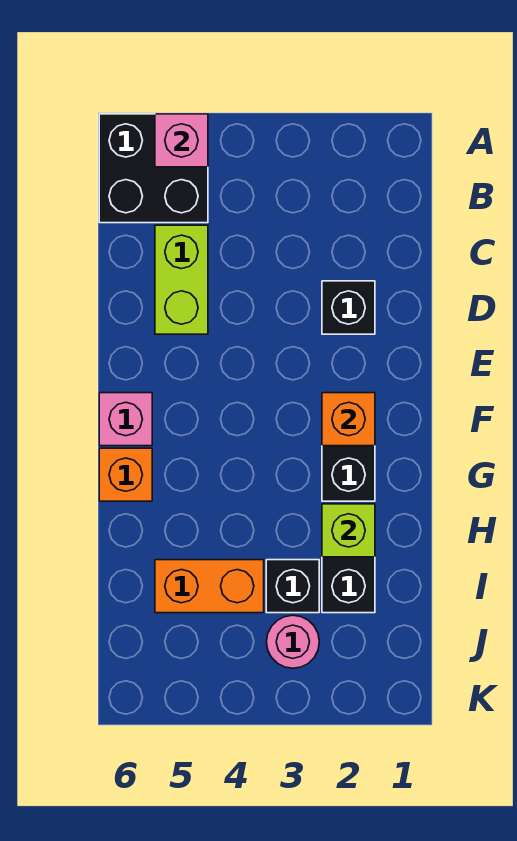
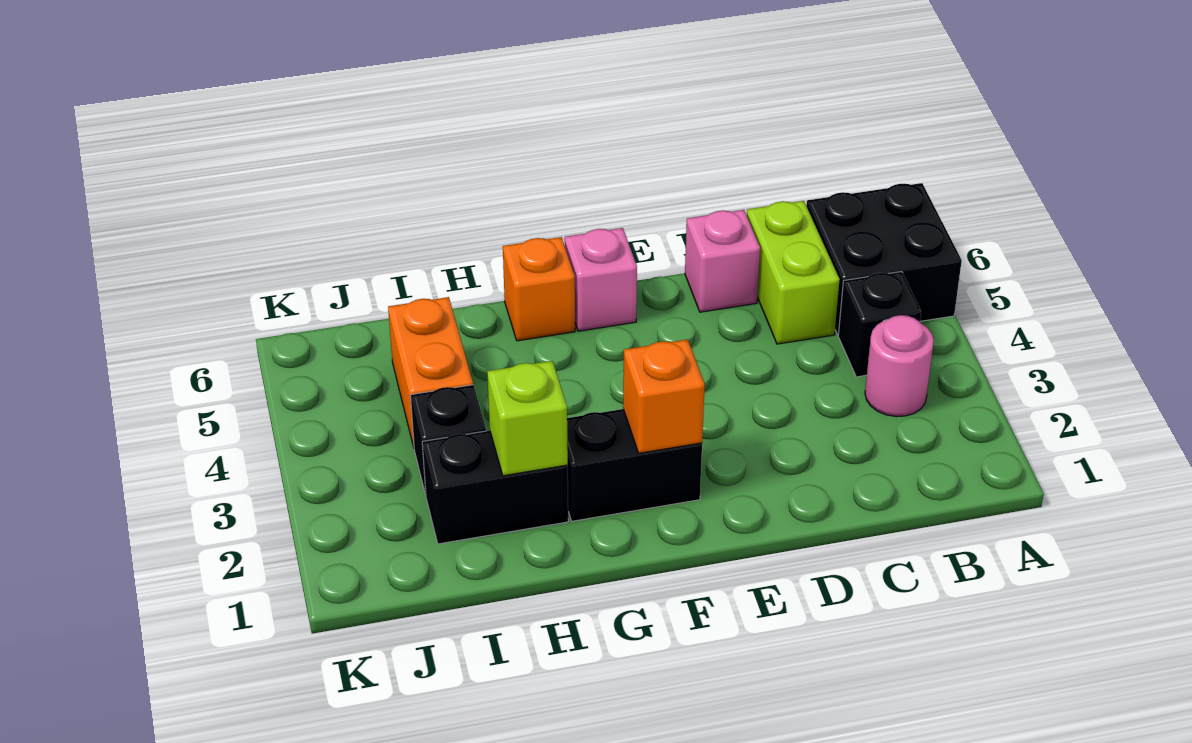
pink 1x1 brick [155,114,208,167] -> pink 1x1 brick moved to [685,210,760,312]
lime 1x2 brick [155,225,208,334] -> lime 1x2 brick turned to [747,201,840,344]
black 1x1 brick [322,281,375,334] -> black 1x1 brick moved to [838,272,921,377]
pink 1x1 round brick [266,615,319,668] -> pink 1x1 round brick moved to [865,315,934,417]

